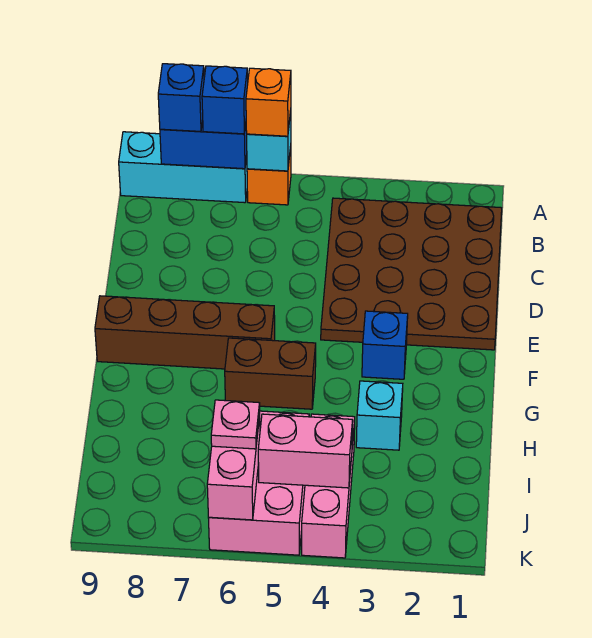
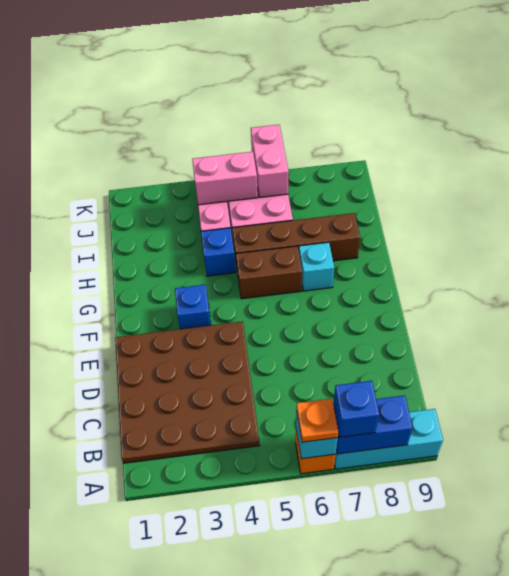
orange 1x1 brick [246,68,291,136] -> orange 1x1 plate [297,399,338,442]
blue 1x1 brick [158,64,204,131] -> blue 1x1 brick moved to [201,228,236,276]
brown 1x4 brick [95,296,275,369] -> brown 1x4 brick moved to [232,213,360,266]
cyan 1x1 brick [356,381,403,450] -> cyan 1x1 brick moved to [299,242,334,291]
pink 1x1 plate [211,400,260,449] -> none

